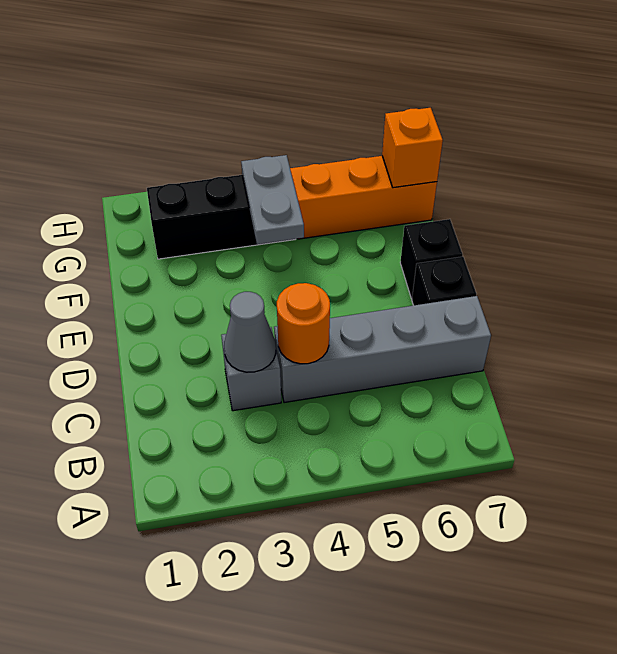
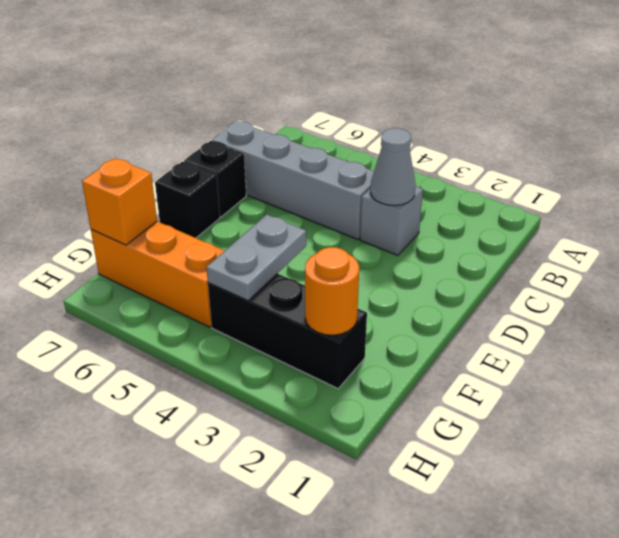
orange 1x1 round brick [277,283,330,364] -> orange 1x1 round brick moved to [305,247,359,335]

